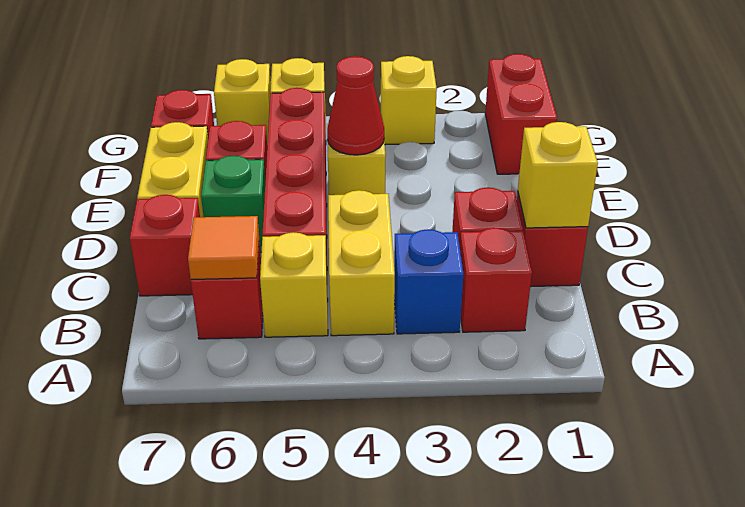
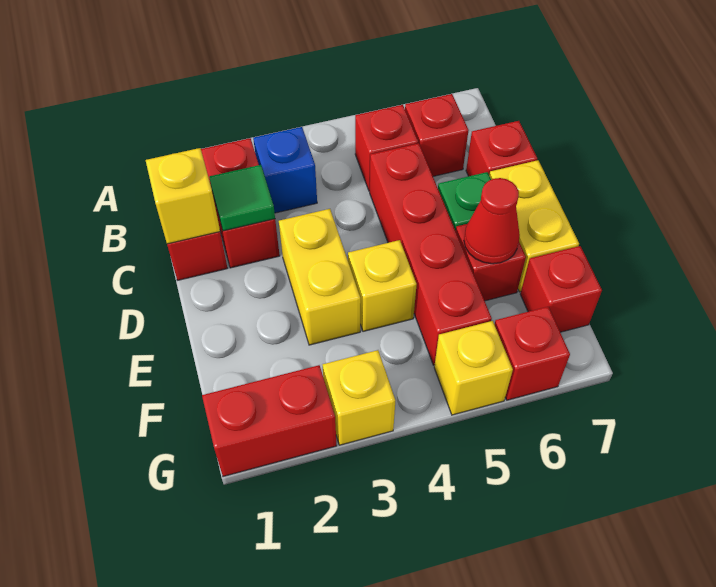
yellow 1x2 brick [328,190,395,336] -> yellow 1x2 brick moved to [279,209,361,345]
yellow 1x1 brick [260,232,328,337] -> red 1x1 brick [355,105,418,191]
orange 1x1 tile [188,216,259,279] -> none
none -> green 1x1 tile [209,165,275,231]
red 1x1 cone [327,56,384,155] -> red 1x1 cone moved to [464,178,520,264]
red 1x2 brick [485,54,557,174] -> red 1x2 brick turned to [202,365,337,477]
yellow 1x1 brick [214,59,271,144] -> red 1x1 brick [494,307,570,400]

